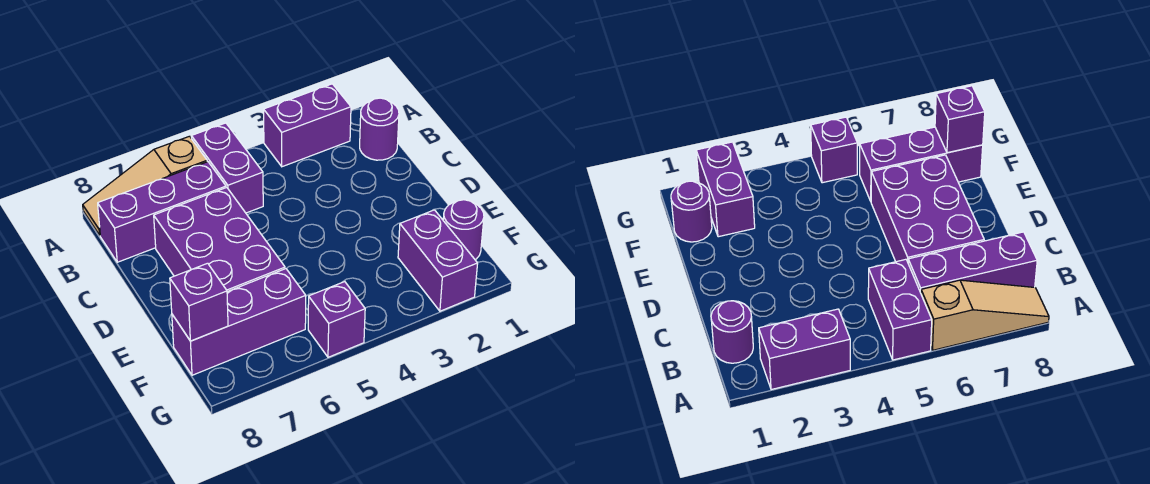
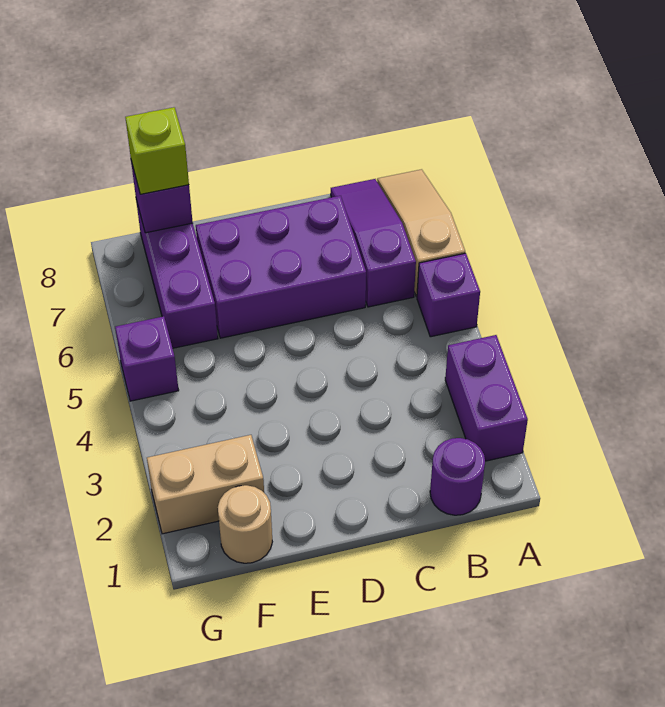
purple 1x2 brick [191,123,263,213] -> purple 1x1 brick [417,253,480,337]
purple 1x3 brick [98,162,226,262] -> purple 1x3 slope [331,179,416,307]
purple 1x1 round brick [443,200,484,260] -> tan 1x1 round brick [218,485,272,563]
purple 1x2 brick [398,210,478,311] -> tan 1x2 brick [147,435,264,534]
none -> lime 1x1 brick [125,107,189,194]

